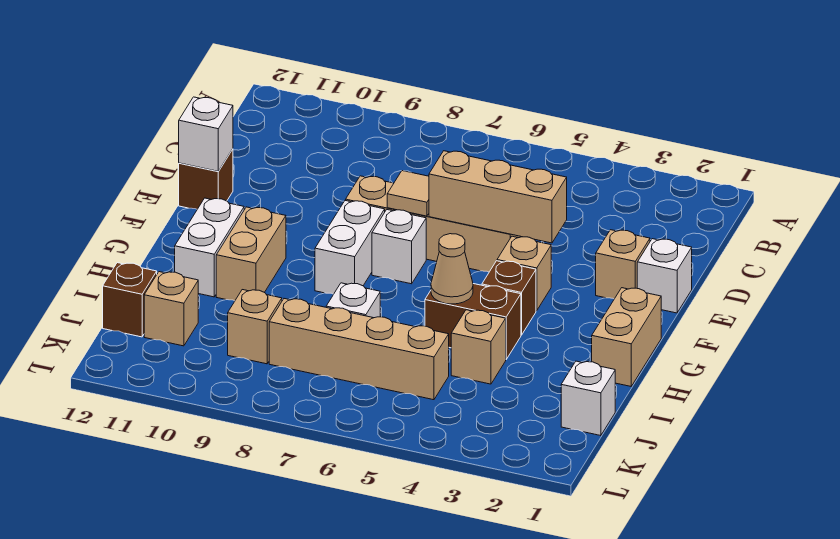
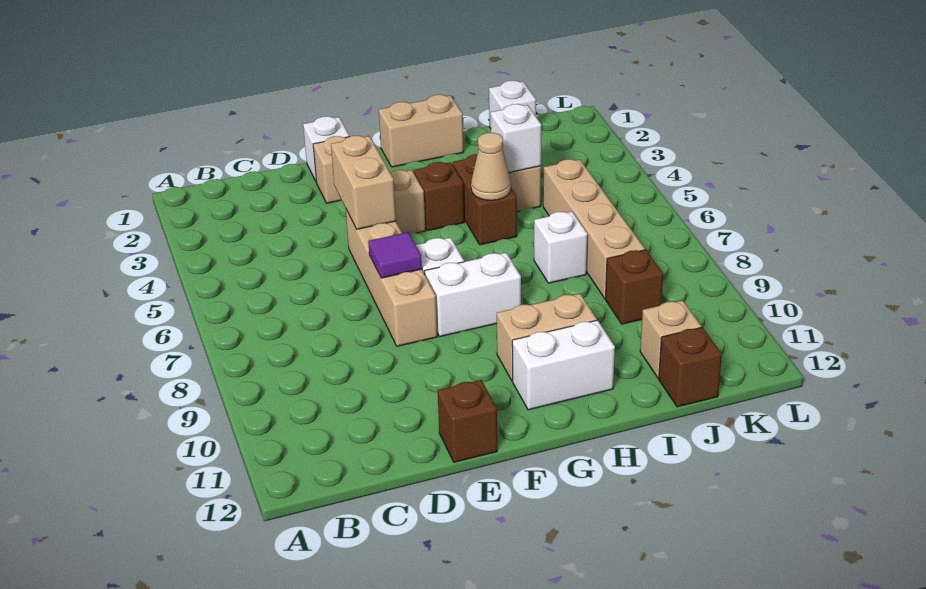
tan 1x3 brick [429,151,567,243] -> tan 1x2 brick [331,136,396,229]
tan 1x1 tile [387,171,429,216] -> purple 1x1 tile [368,232,422,278]
white 1x1 brick [179,97,233,171] -> white 1x1 brick moved to [491,104,541,172]
tan 1x1 brick [228,290,282,364] -> brown 1x1 brick [605,250,663,324]

